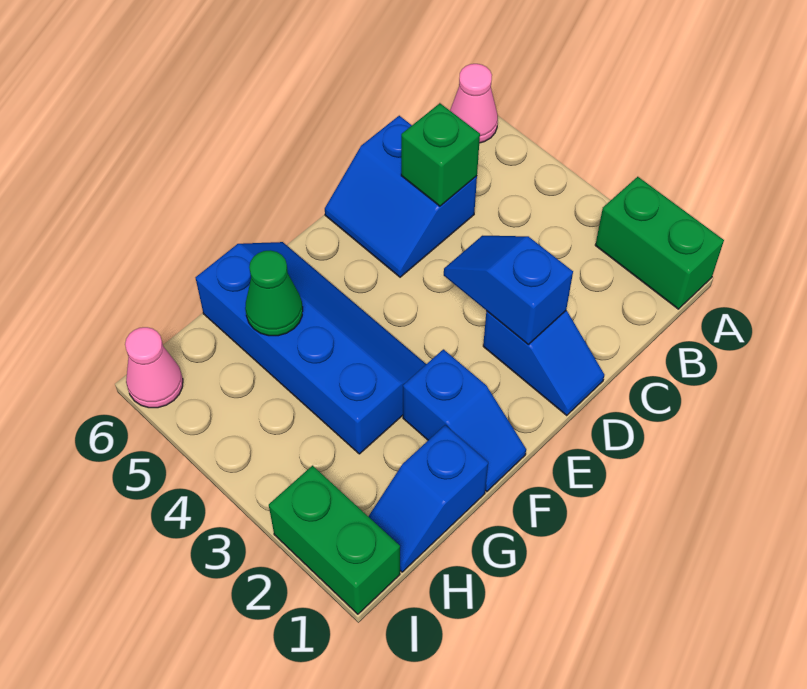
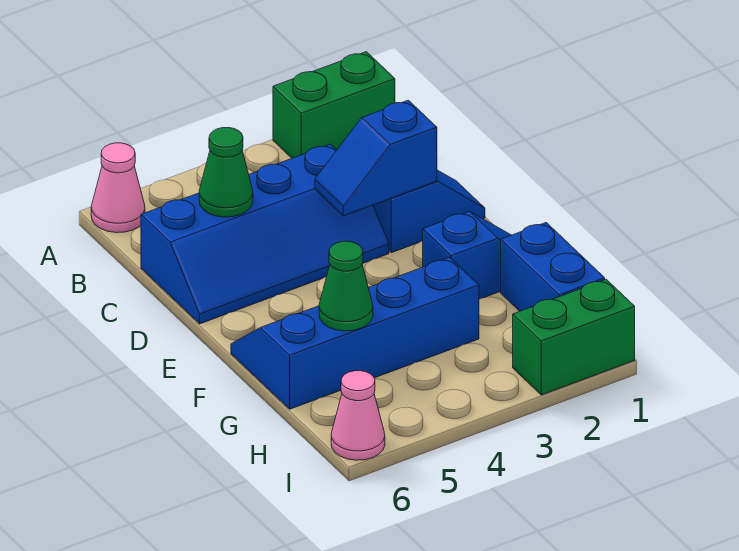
blue 2x2 slope [325,116,477,277] -> blue 2x4 slope [141,144,389,324]
green 1x1 brick [401,103,480,206] -> green 1x1 cone [199,128,253,217]
blue 1x2 slope [368,425,488,572] -> blue 1x2 brick [501,223,605,311]

